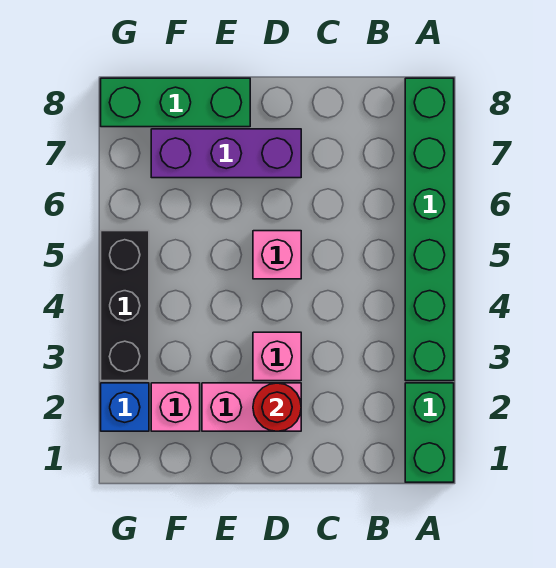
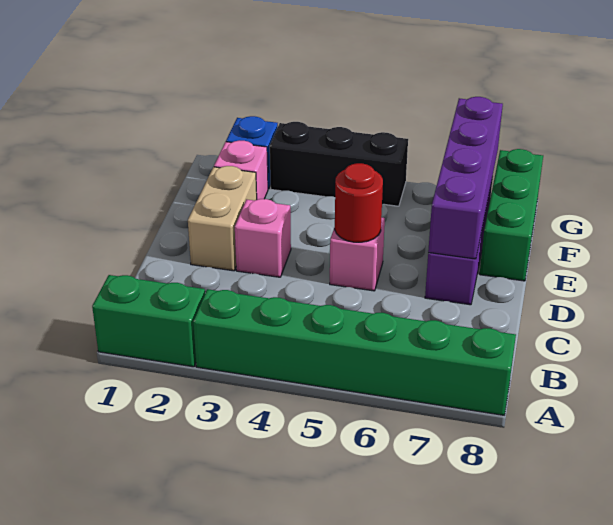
pink 1x2 brick [202,383,301,431] -> tan 1x2 brick [188,166,257,271]
red 1x1 round brick [253,383,301,431] -> red 1x1 round brick moved to [335,163,383,242]
none -> purple 1x4 brick [428,97,503,259]

